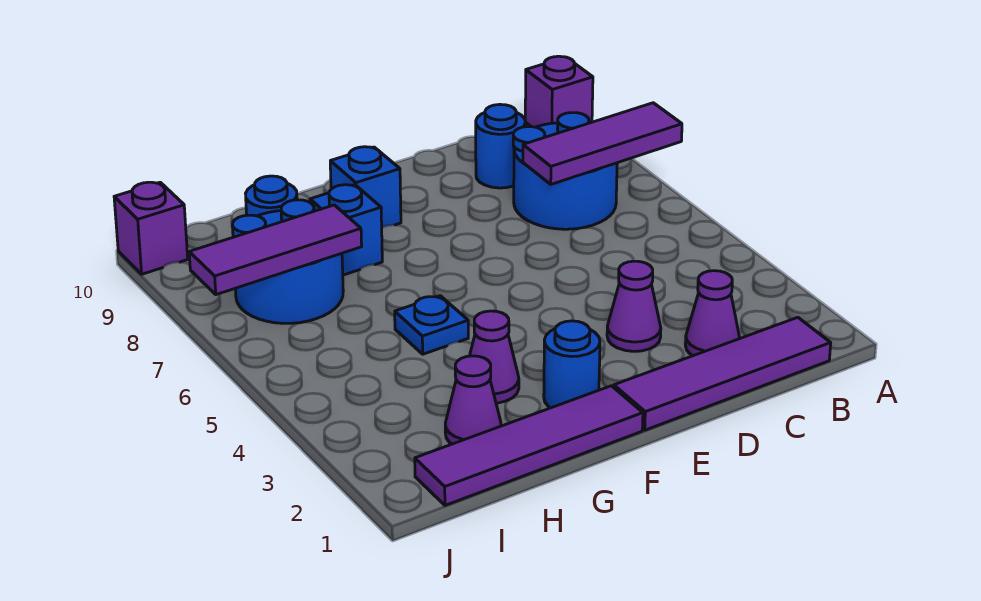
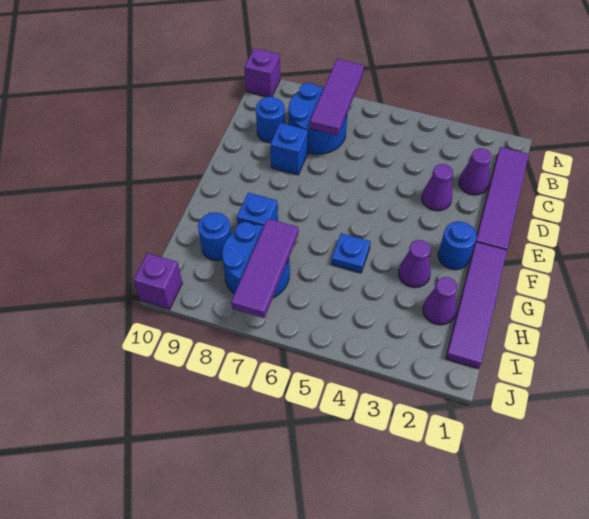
blue 1x1 brick [330,147,401,227] -> blue 1x1 brick moved to [270,123,308,175]

